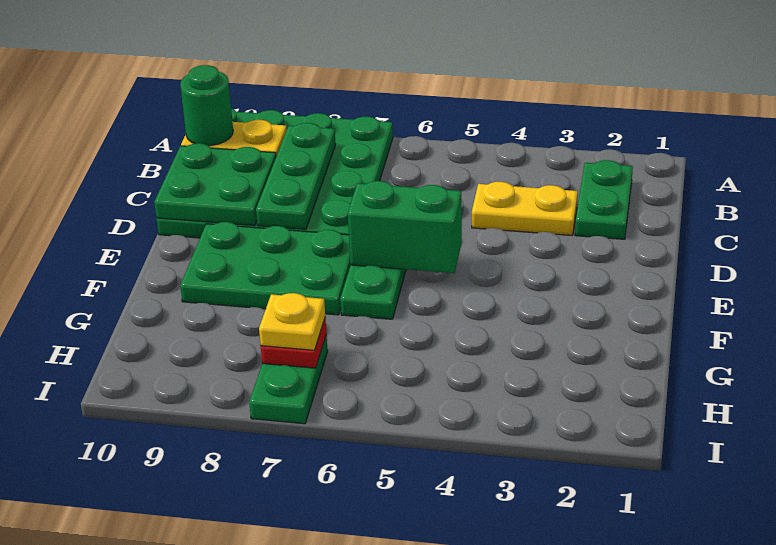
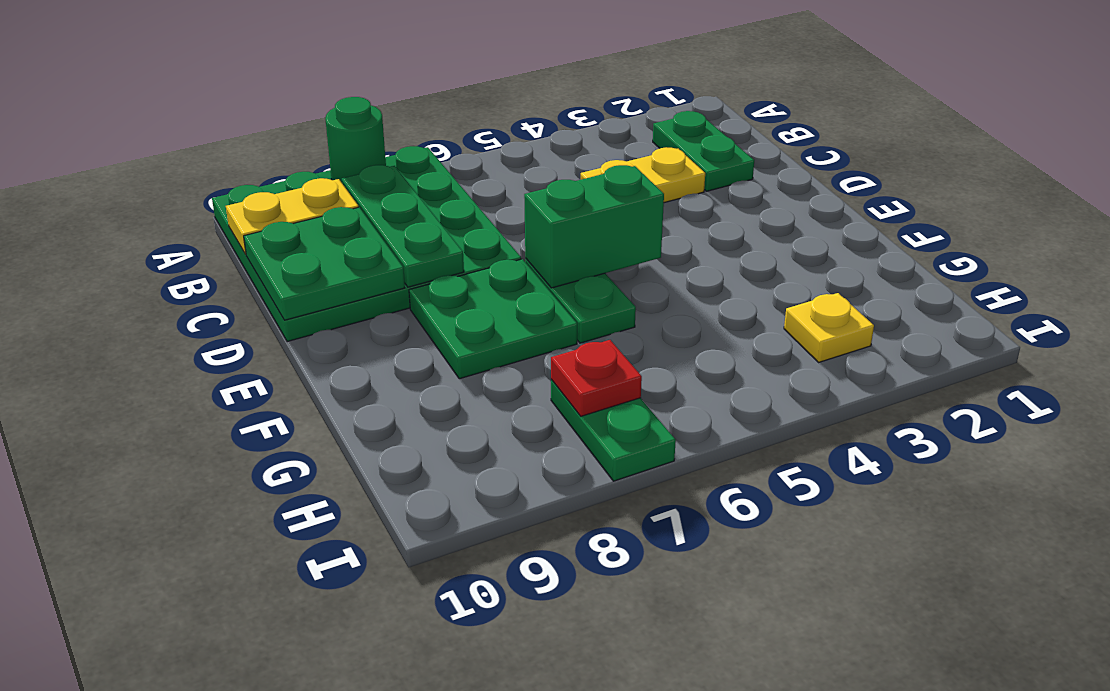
green 1x1 round brick [180,65,233,146] -> green 1x1 round brick moved to [325,97,386,183]
green 2x3 plate [180,222,350,315] -> green 2x2 plate [409,259,577,379]
yellow 1x1 plate [259,293,325,350] -> yellow 1x1 plate moved to [784,293,874,362]

